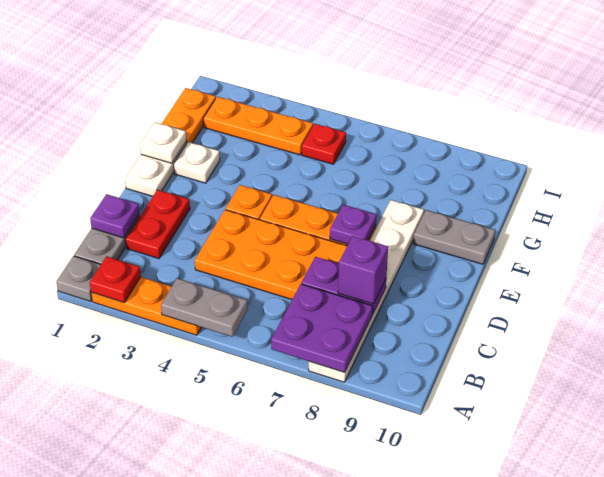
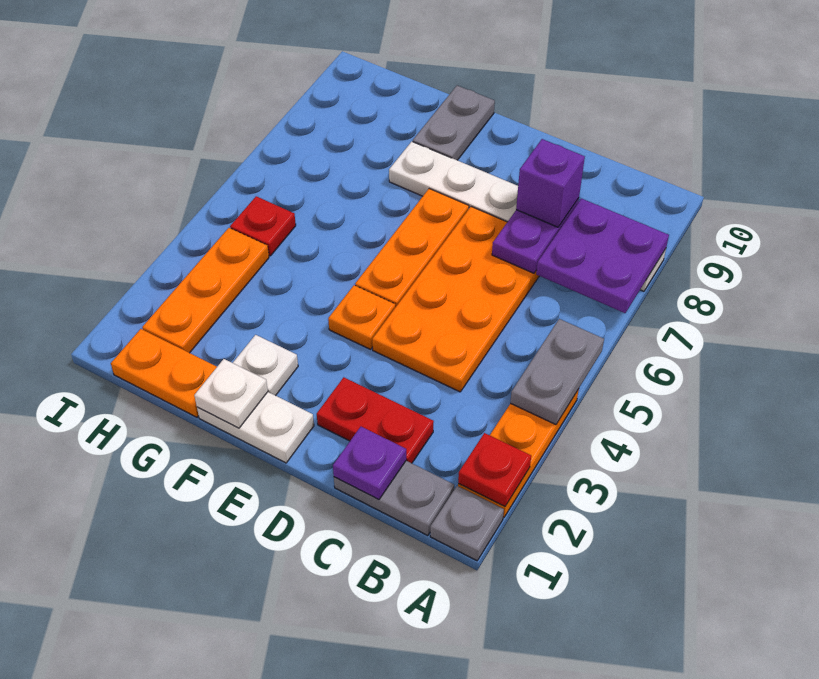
purple 1x1 plate [330,205,377,244] -> none

